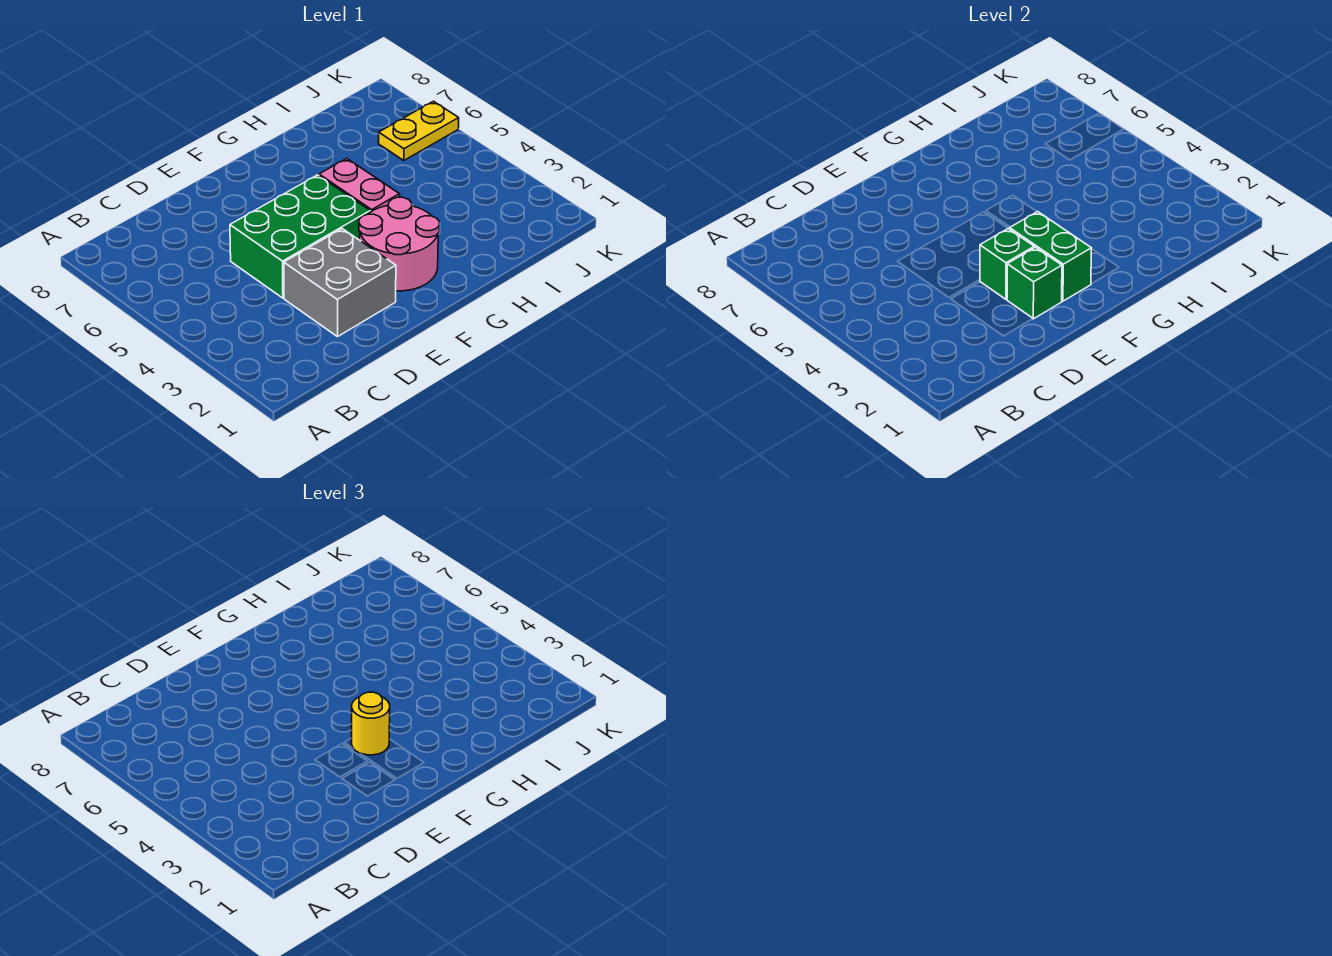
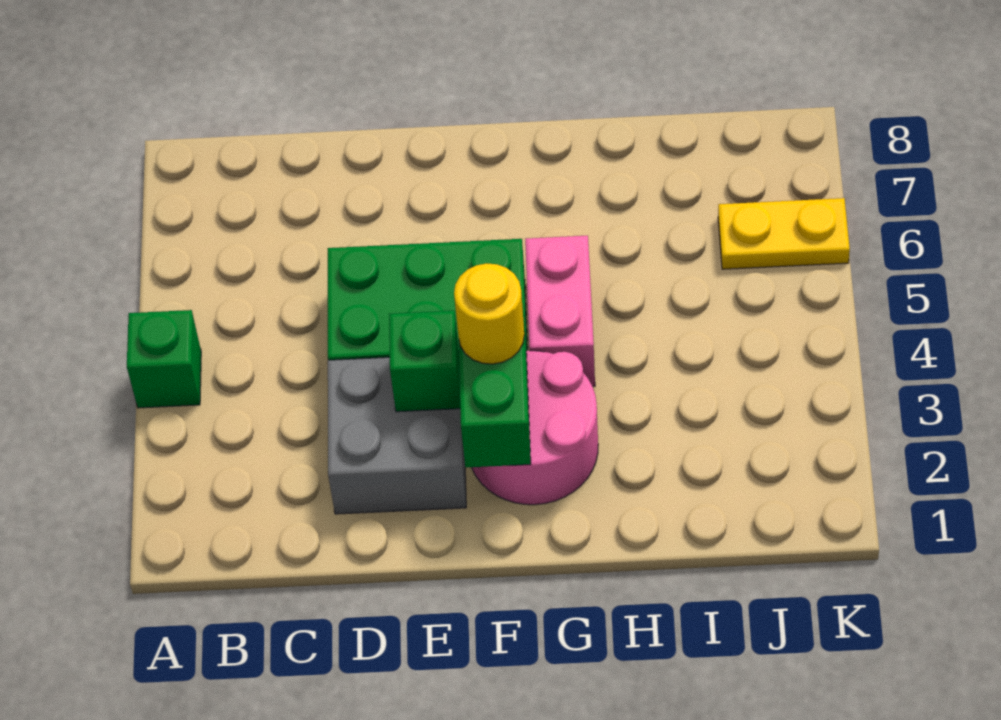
green 1x1 brick [1007,247,1062,319] -> green 1x1 brick moved to [127,310,201,408]

